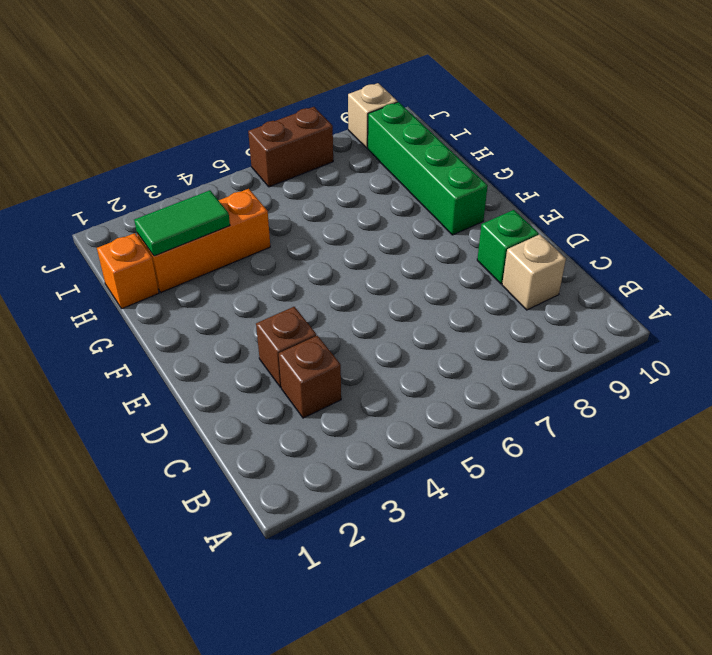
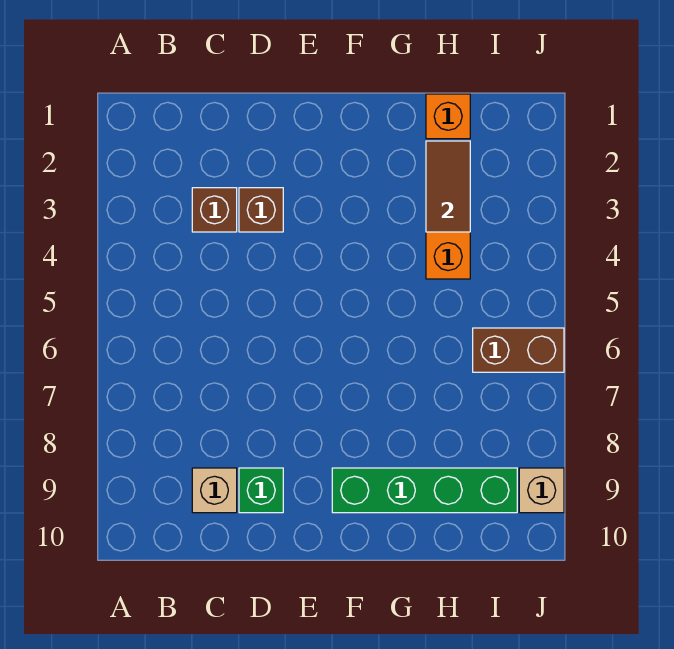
green 1x2 tile [134,190,230,256] -> brown 1x2 tile [426,141,470,232]
brown 1x2 brick [248,107,333,187] -> brown 1x2 brick turned to [473,328,564,372]

